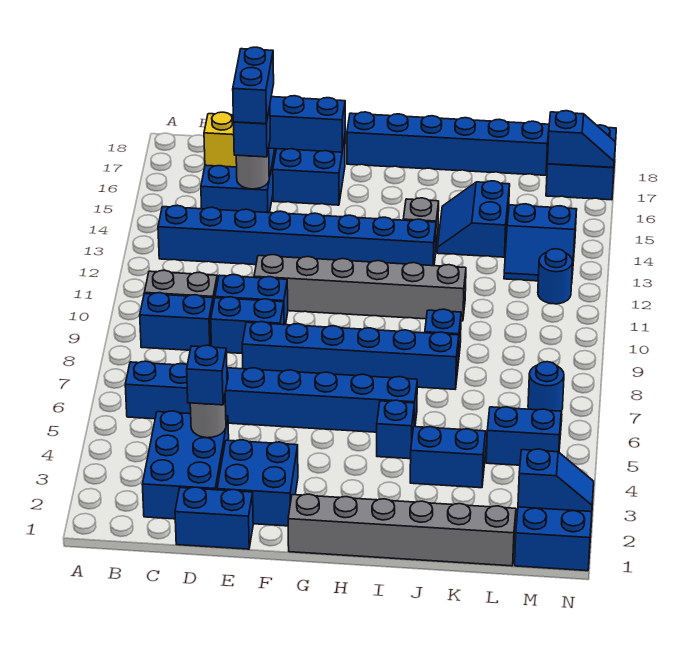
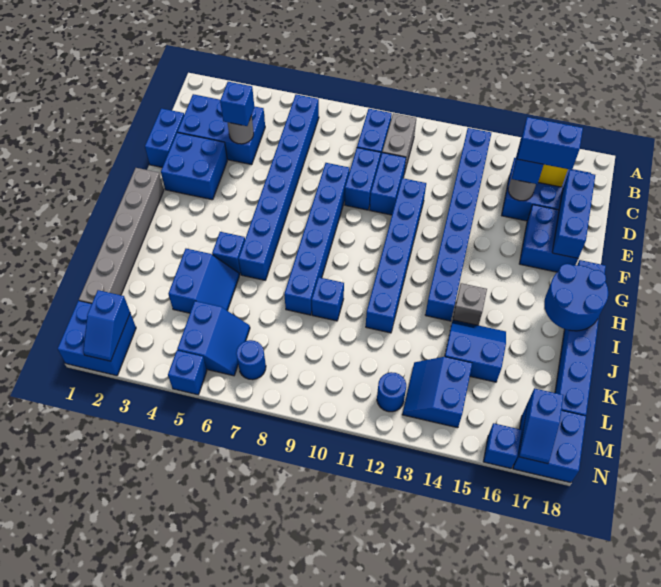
grey 1x6 brick [254,255,466,321] -> blue 1x6 brick [366,178,426,333]
none -> blue 2x2 round brick [544,264,608,331]
none -> blue 1x1 brick [168,350,207,395]
none -> blue 1x1 brick [483,423,522,468]

